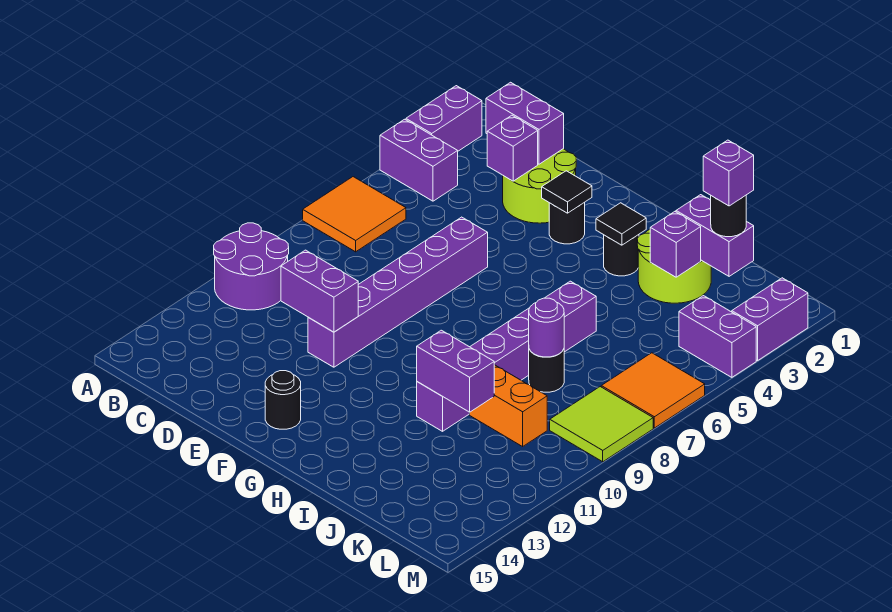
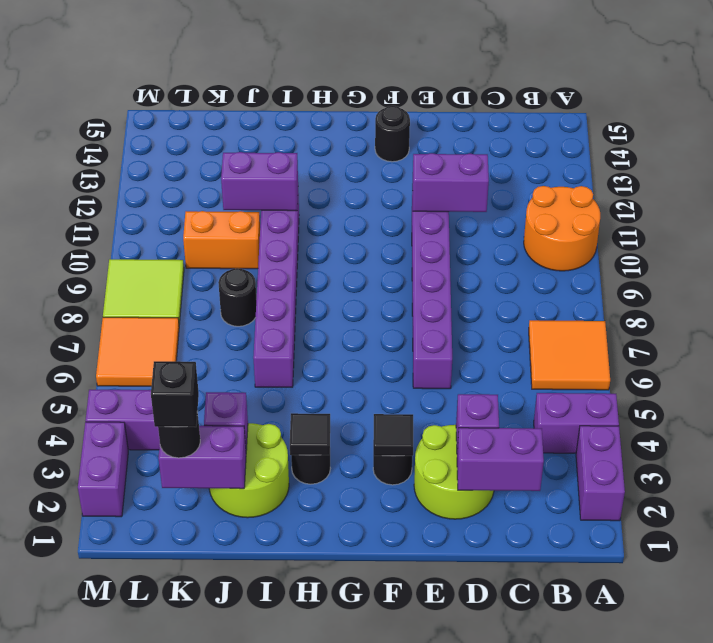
purple 2x2 round brick [214,223,289,310] -> orange 2x2 round brick [524,186,600,271]
purple 1x1 round brick [529,298,564,357] -> none
purple 1x1 brick [703,140,754,206] -> black 1x1 brick [151,361,199,427]

